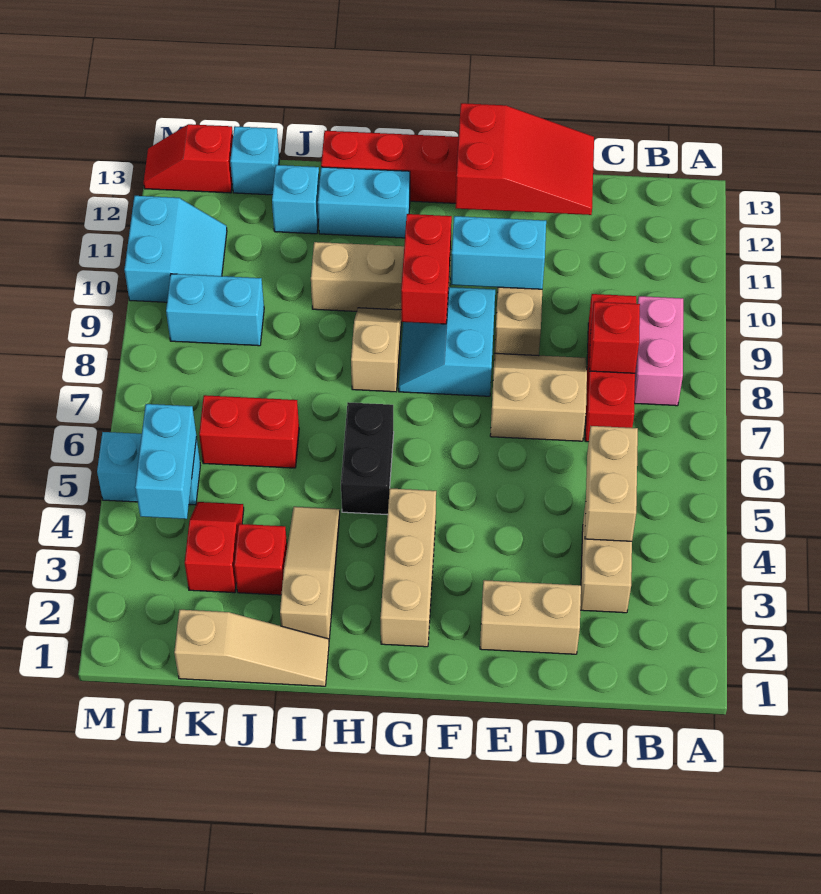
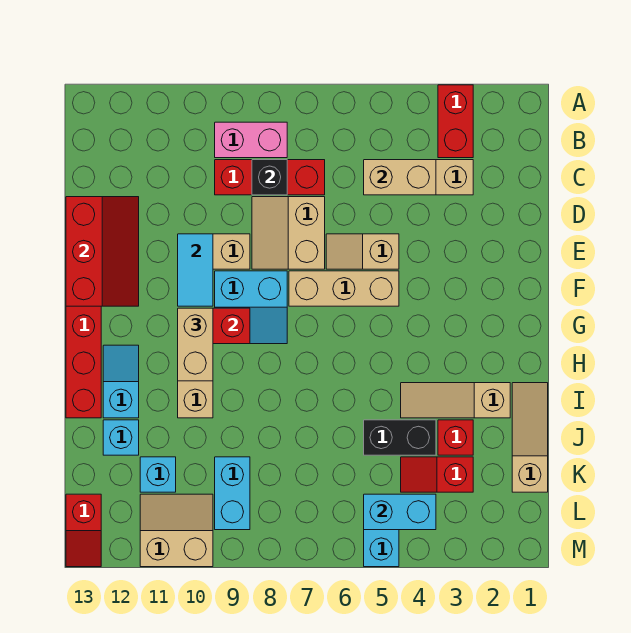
red 1x1 brick [589,302,640,373] -> black 1x1 brick [252,160,287,195]
tan 1x2 brick [480,580,581,654] -> tan 1x2 brick moved to [178,308,213,381]
red 2x3 slope [456,103,594,215] -> red 2x3 slope turned to [66,197,139,306]
cyan 1x2 brick [451,216,546,289] -> cyan 1x2 tile [178,234,213,306]
tan 1x3 brick [380,488,436,647] -> tan 1x3 brick moved to [289,271,399,306]
black 1x2 brick [341,402,394,515] -> black 1x2 brick moved to [364,420,436,455]
tan 1x2 slope [351,308,401,392] -> tan 1x2 slope moved to [326,234,399,269]
cyan 1x2 brick [318,167,410,238] -> cyan 1x2 slope [103,345,139,418]
red 1x2 brick [199,395,299,468] -> red 1x2 brick moved to [438,85,473,158]
cyan 1x1 brick [230,126,279,195] -> cyan 1x1 brick moved to [140,457,176,492]
cyan 2x2 slope [124,196,227,302] -> tan 2x2 slope [140,494,213,567]

